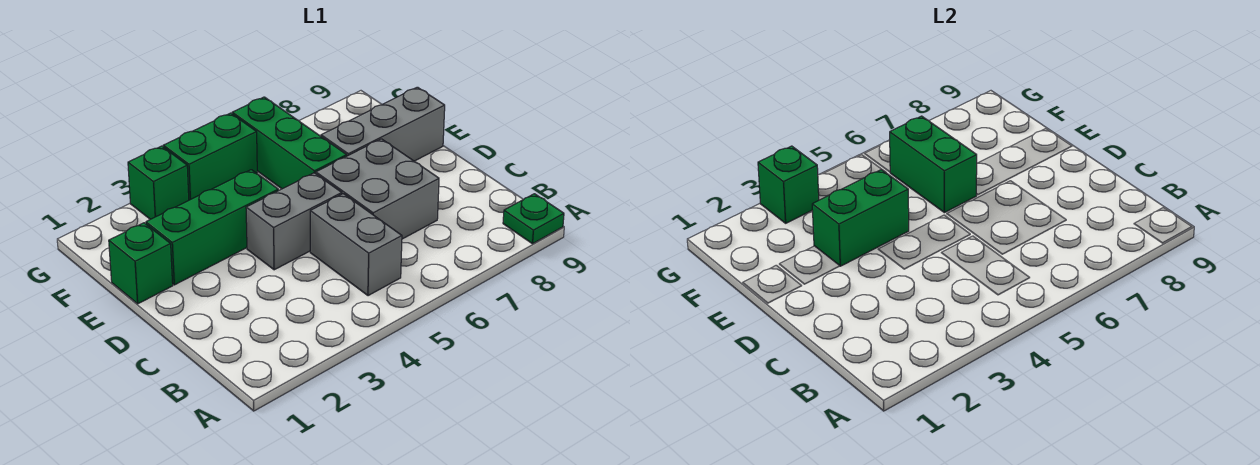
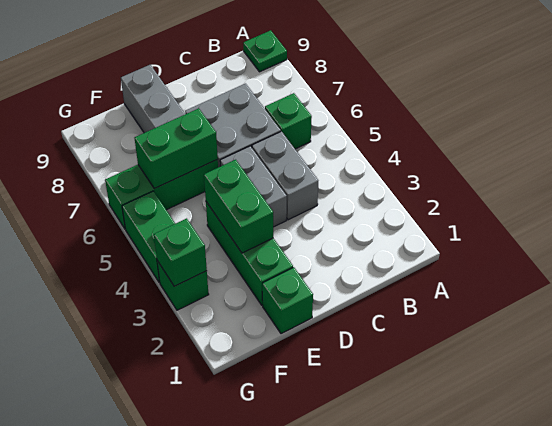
grey 1x2 brick [310,194,402,296] -> grey 1x2 brick turned to [252,131,318,220]
none -> green 1x1 brick [265,93,312,149]

